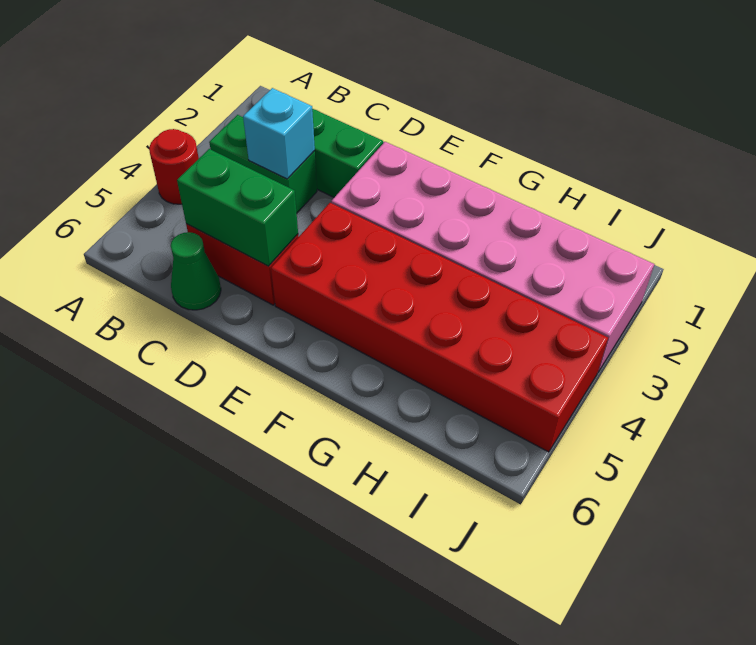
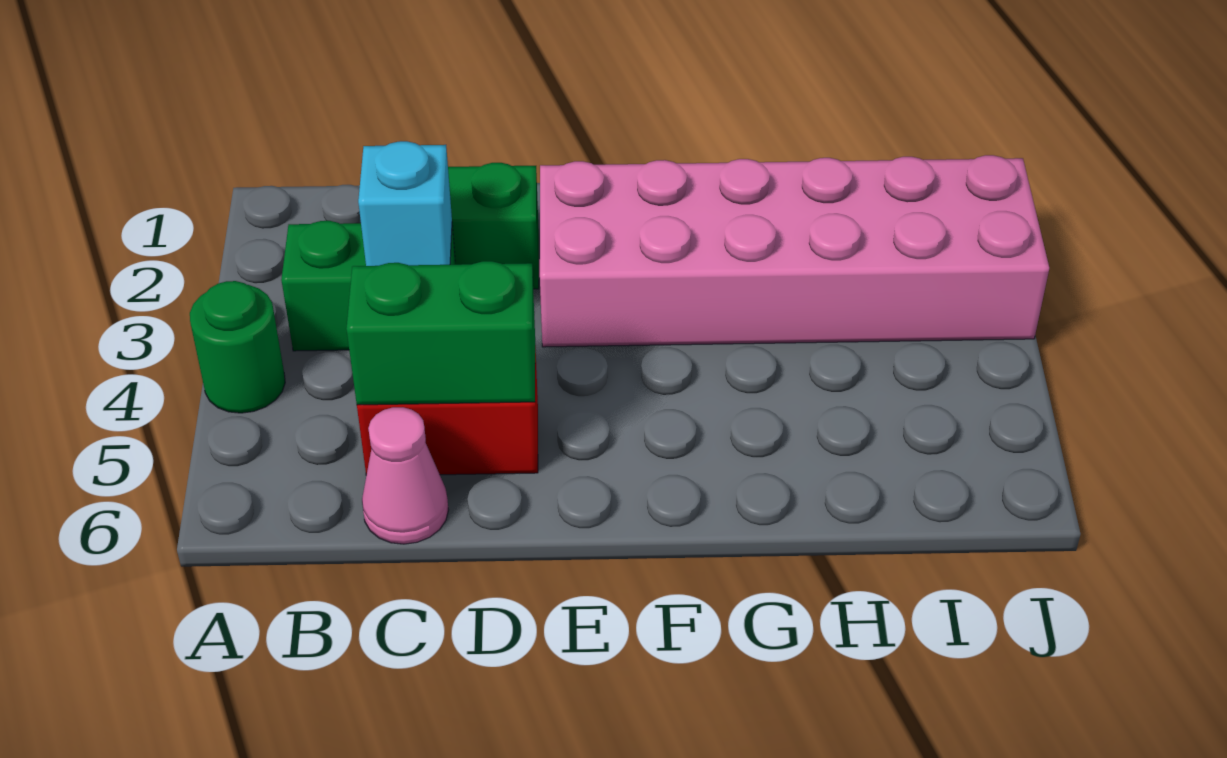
red 1x1 round brick [149,129,199,204] -> green 1x1 round brick [190,281,285,413]
green 1x1 cone [171,232,221,310] -> pink 1x1 cone [362,407,448,544]
red 2x6 brick [271,203,608,452] -> none

